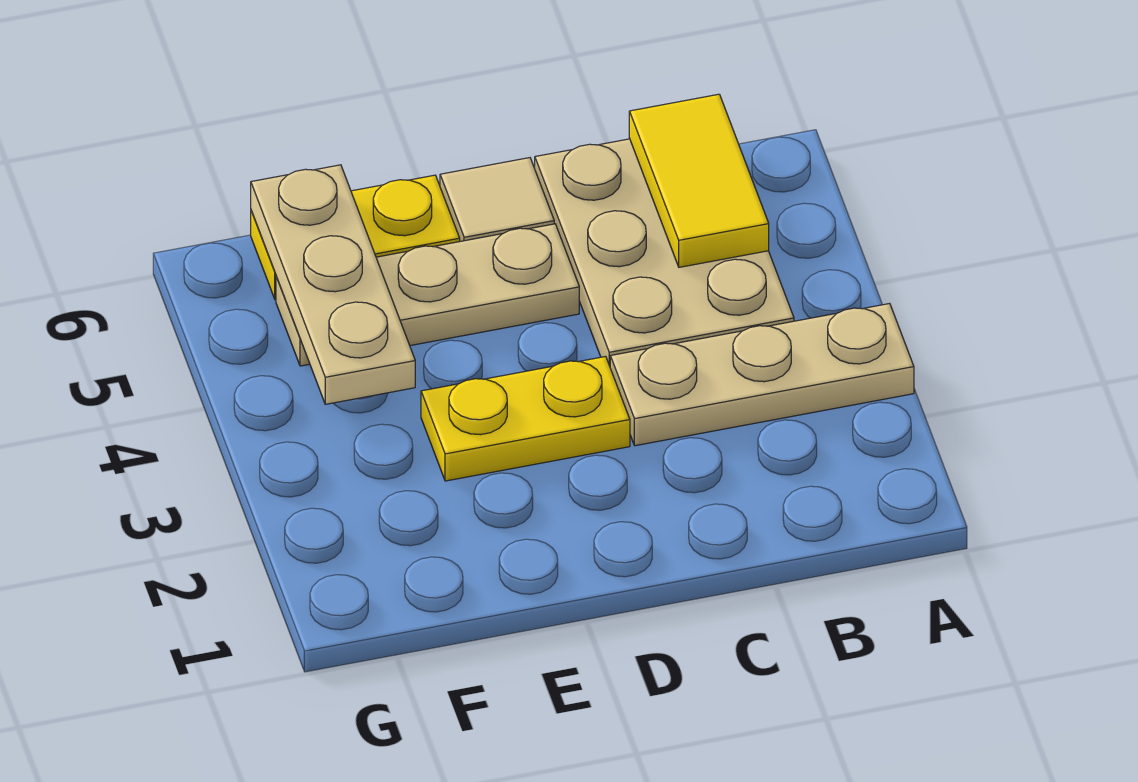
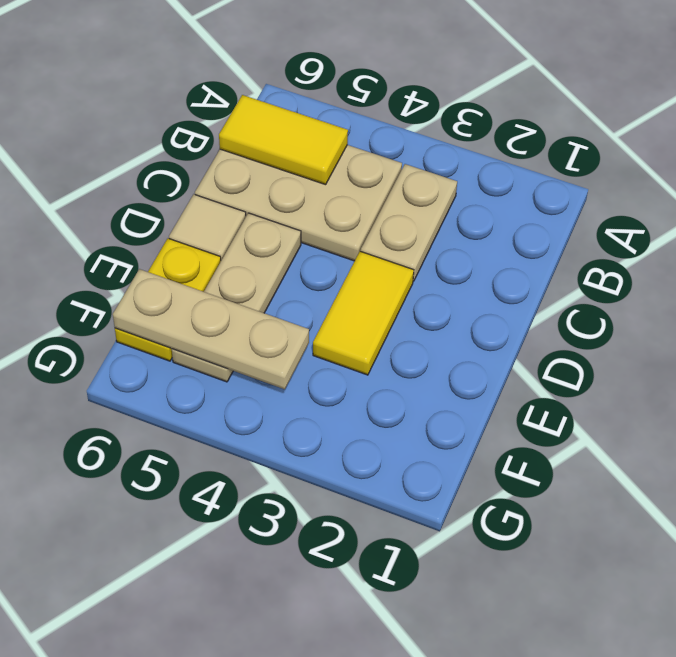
tan 1x3 plate [610,304,914,446] -> tan 1x2 plate [361,164,457,281]
yellow 1x2 plate [421,356,630,481] -> yellow 1x2 tile [313,251,414,375]

